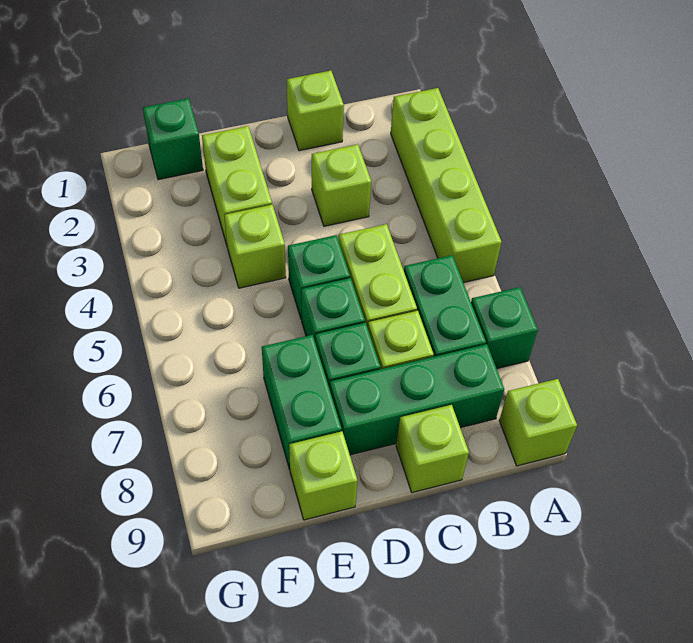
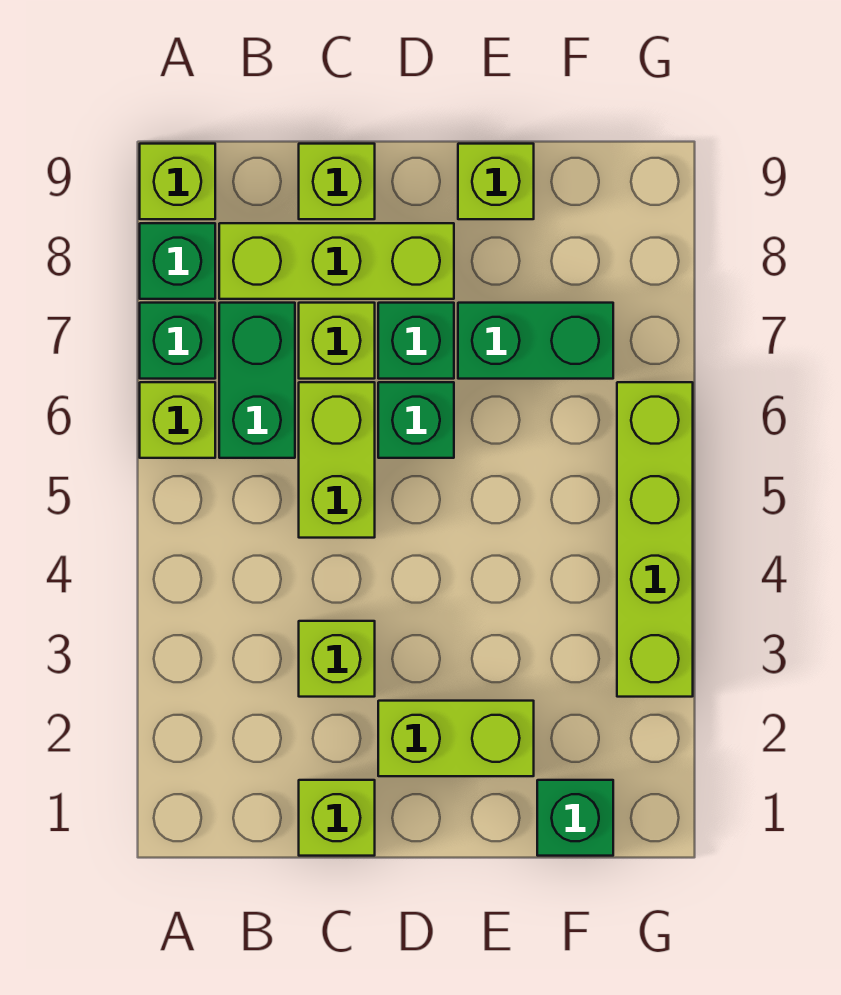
lime 1x4 brick [391,88,502,283] -> lime 1x4 brick moved to [617,382,693,697]
green 1x3 brick [330,344,504,455] -> lime 1x3 brick [219,223,454,299]
green 1x1 brick [288,235,350,319] -> green 1x1 brick moved to [140,223,215,299]
lime 1x2 brick [202,126,272,245] -> lime 1x2 brick turned to [378,701,534,776]
lime 1x1 brick [224,205,286,288] -> lime 1x1 brick moved to [140,382,215,458]
green 1x2 brick [262,335,342,470] -> green 1x2 brick turned to [458,303,613,379]

